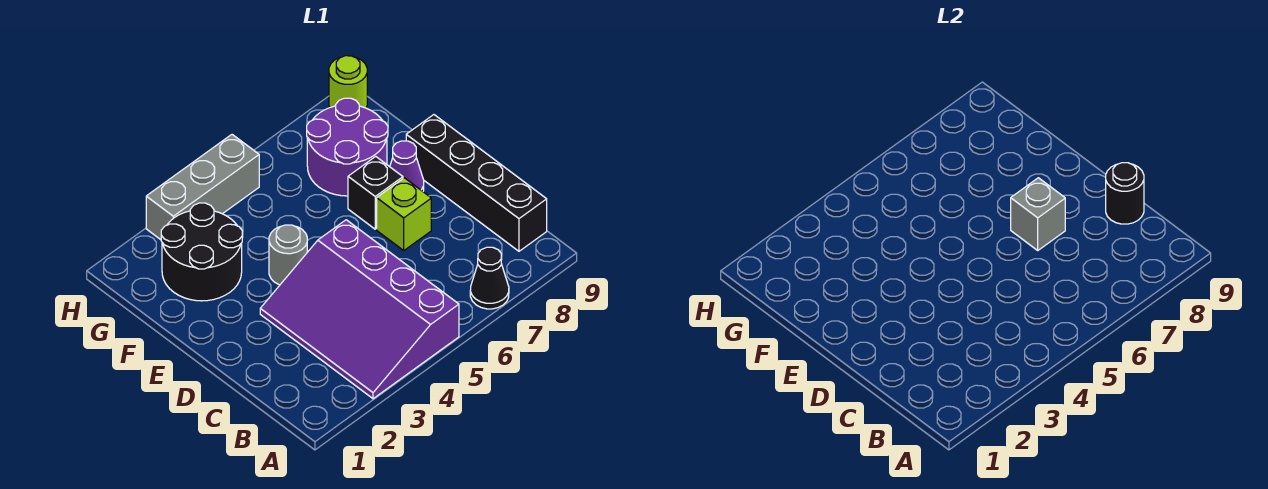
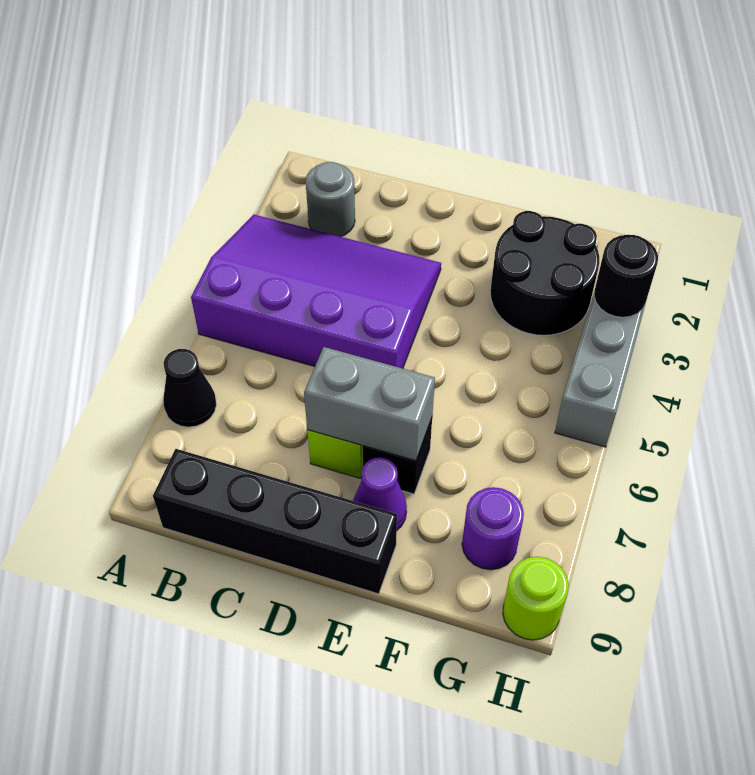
black 1x1 round brick [1106,163,1144,224] -> black 1x1 round brick moved to [594,235,658,317]
grey 1x1 brick [1011,178,1065,250] -> grey 1x2 brick [304,347,435,461]
grey 1x1 round brick [269,225,307,285] -> grey 1x1 round brick moved to [306,162,355,237]
purple 2x2 round brick [307,98,388,196] -> purple 1x1 round brick [462,487,524,570]

